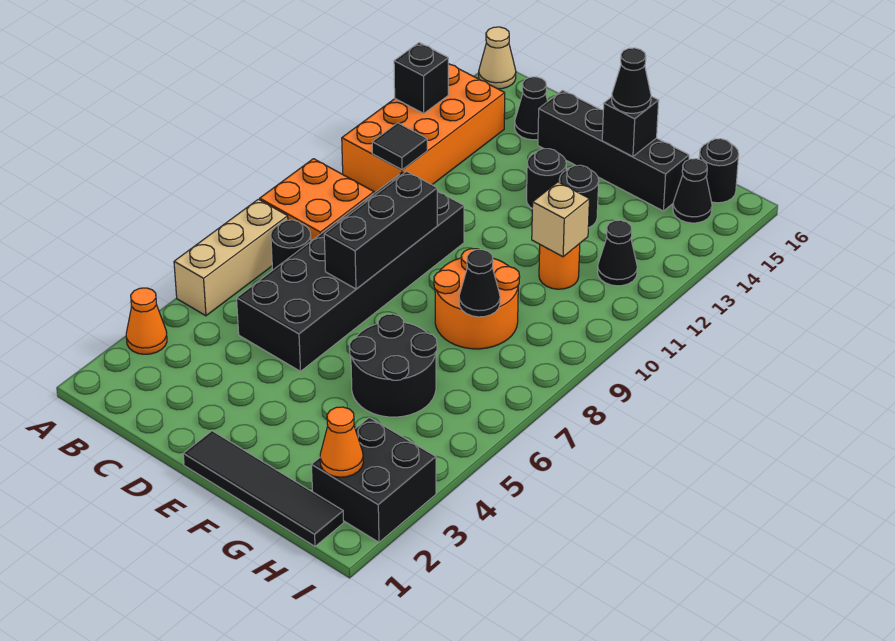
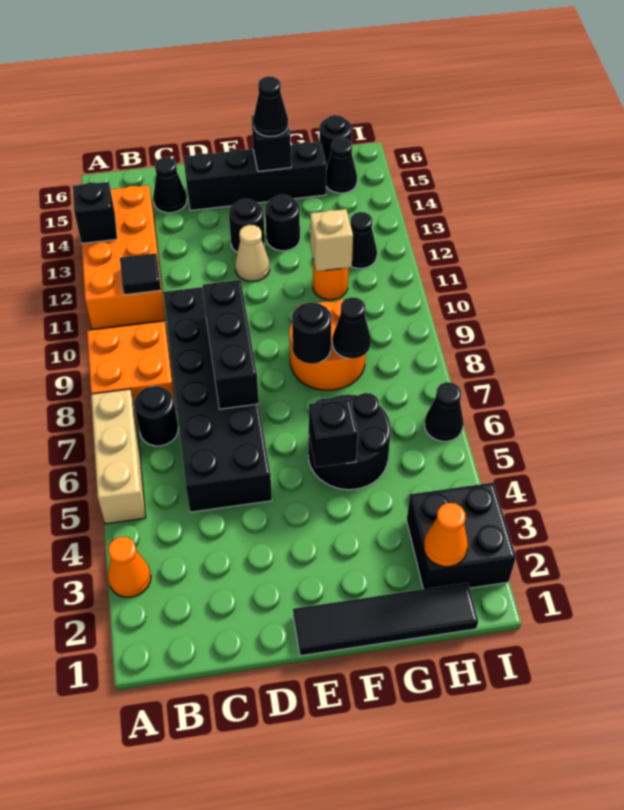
tan 1x1 cone [479,27,516,89] -> tan 1x1 cone moved to [235,225,270,281]
none -> black 1x1 brick [309,399,358,467]
none -> black 1x1 round brick [292,302,331,364]
none -> black 1x1 cone [425,382,464,441]

